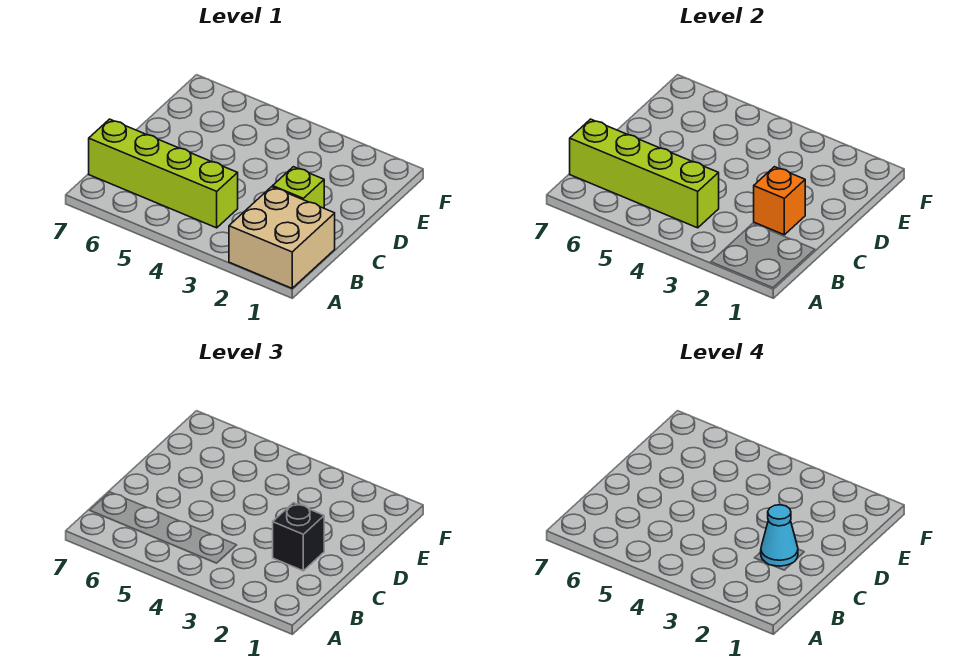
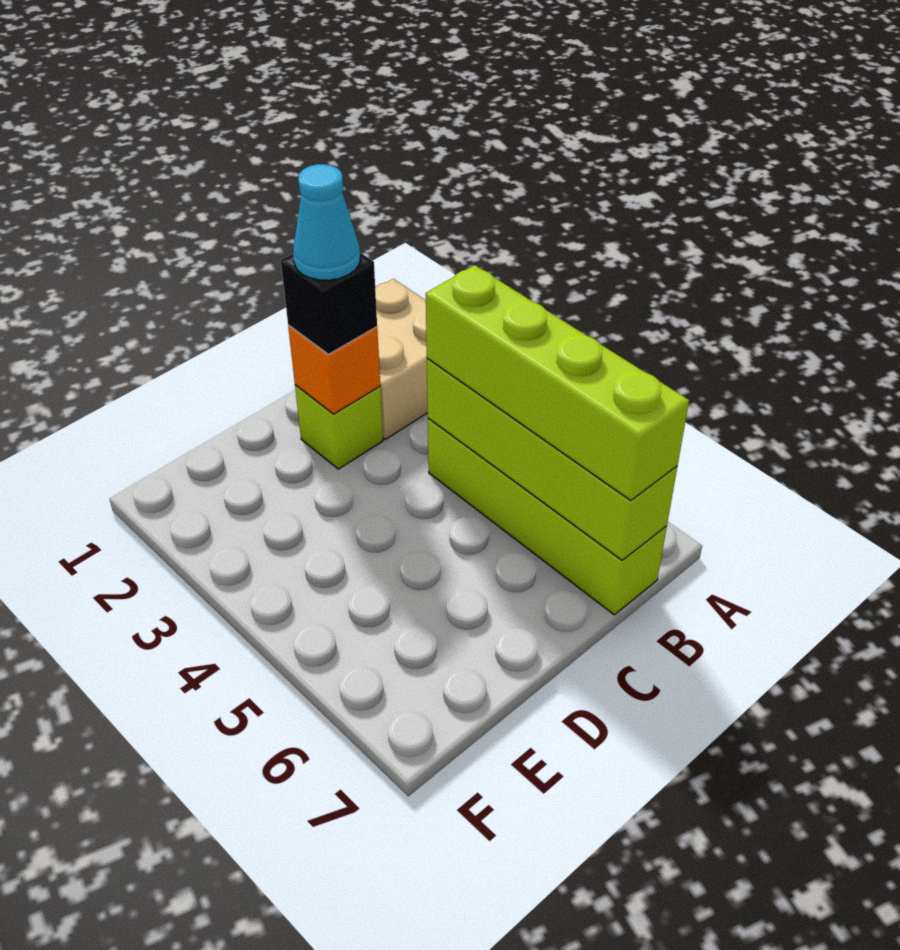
none -> lime 1x4 brick [426,265,689,501]

